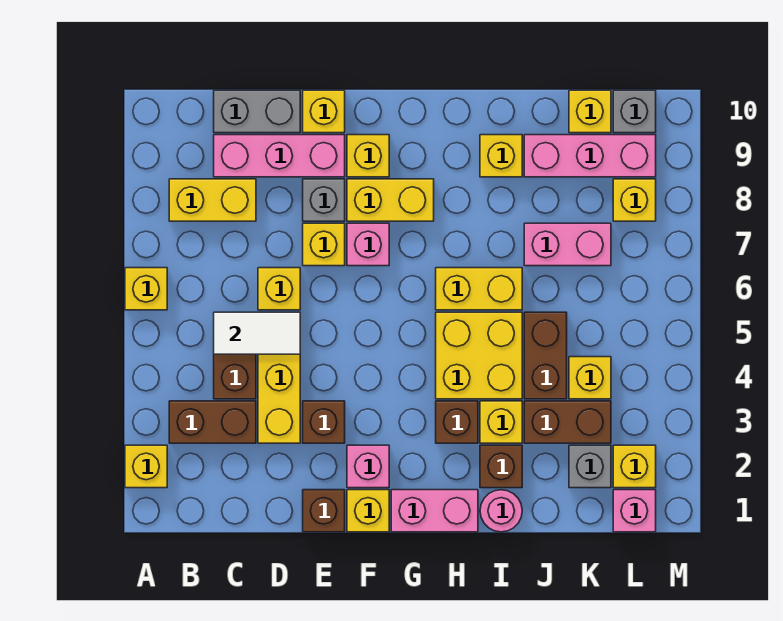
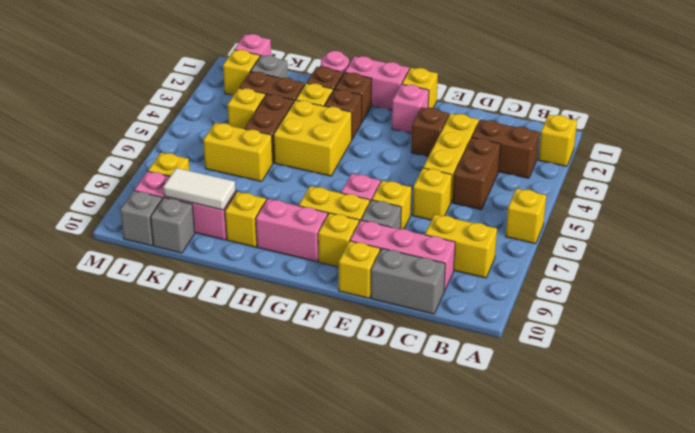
white 1x2 tile [214,312,300,354] -> white 1x2 tile moved to [163,168,235,210]
brown 1x1 brick [303,490,345,532] -> brown 1x1 brick moved to [335,73,372,123]
yellow 1x2 brick [436,268,522,310] -> yellow 1x2 brick moved to [203,123,273,182]
pink 1x2 brick [524,223,611,266] -> pink 1x2 brick moved to [256,199,328,262]
yellow 1x1 brick [569,90,611,133] -> grey 1x1 brick [151,198,195,253]

